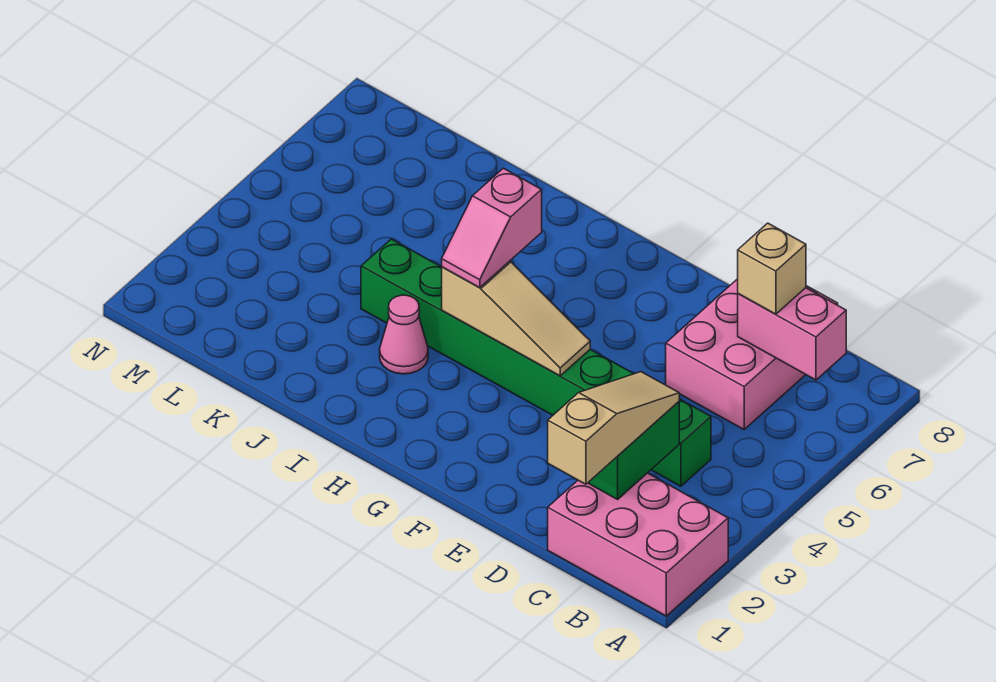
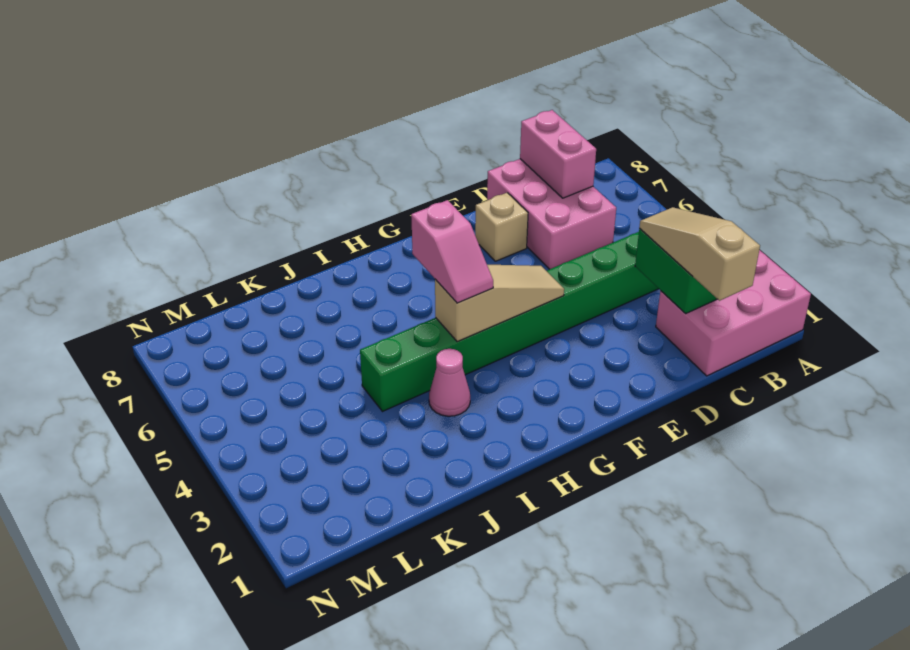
pink 1x2 brick [738,288,846,380] -> pink 1x2 brick turned to [520,110,596,198]
tan 1x1 brick [738,223,806,314] -> tan 1x1 brick moved to [475,193,528,261]

